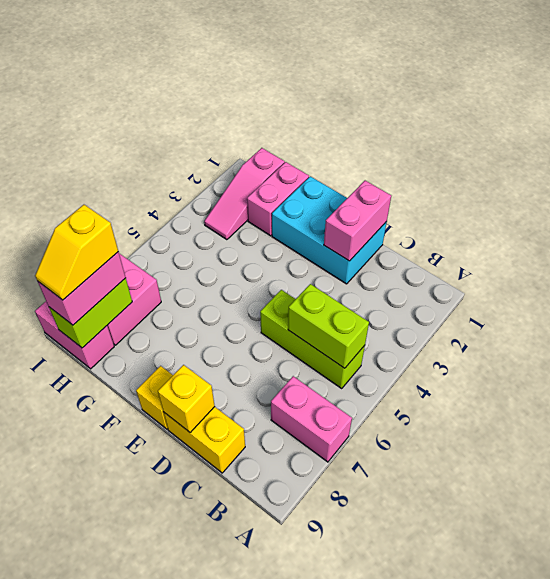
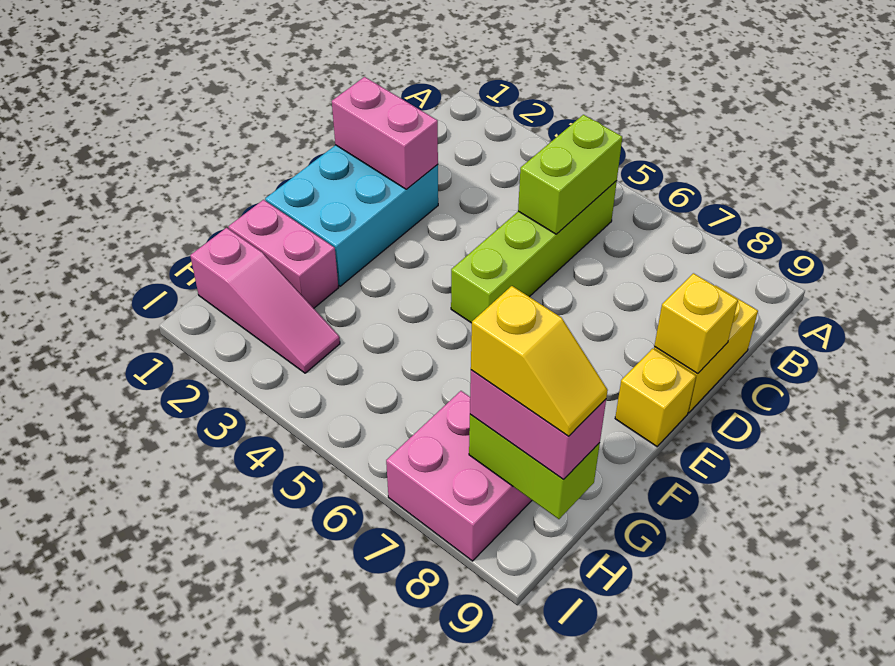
pink 1x2 brick [271,376,352,462] -> none
lime 1x3 brick [260,290,365,389] -> lime 1x4 brick [451,181,617,323]
pink 1x2 brick [35,302,114,369] -> none

